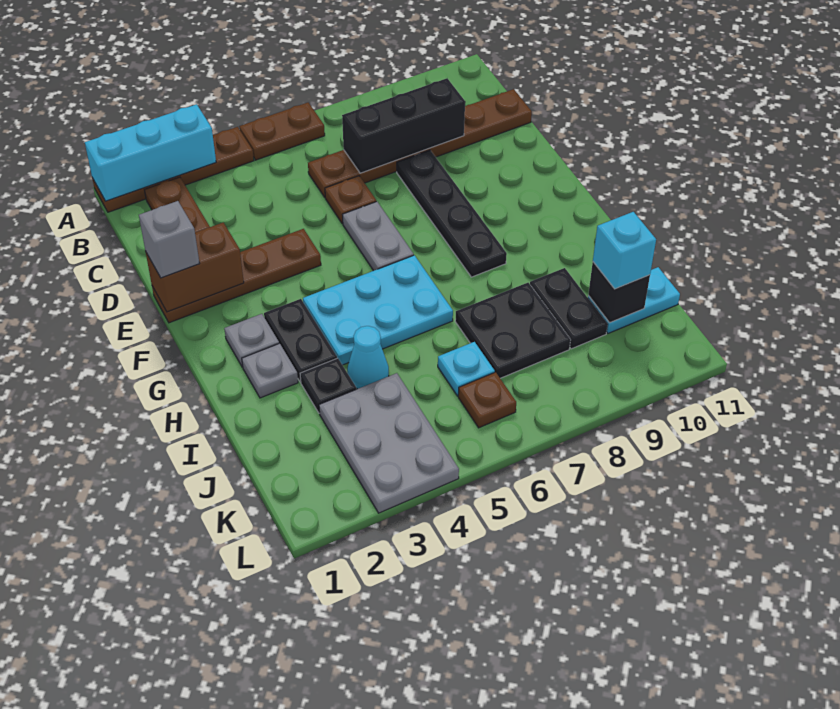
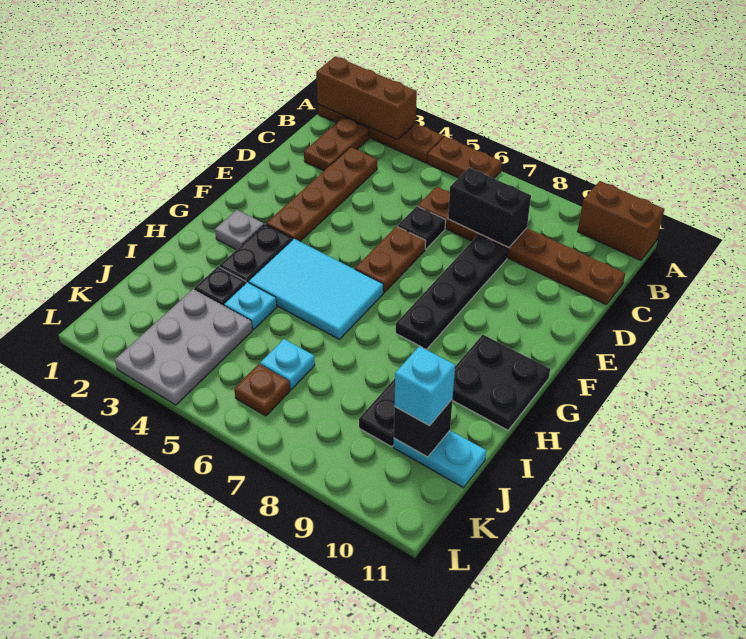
cyan 1x3 brick [85,104,216,201] -> brown 1x3 brick [316,56,417,140]
black 1x3 brick [342,78,465,173] -> black 1x2 brick [448,168,531,248]
brown 1x1 plate [325,176,376,224] -> black 1x1 plate [398,206,446,249]
brown 1x4 plate [152,229,321,323] -> brown 1x4 plate turned to [266,147,377,241]
brown 1x2 brick [146,222,244,312] -> brown 1x2 brick moved to [577,181,664,260]
grey 1x1 brick [139,201,200,278] -> none
grey 1x2 plate [343,202,414,271] -> brown 1x2 plate [355,226,426,293]
cyan 2x3 plate [303,255,453,365] -> cyan 2x3 tile [249,239,383,339]
grey 1x1 plate [242,343,298,398] -> none
cyan 1x1 cone [347,326,389,389] -> cyan 1x1 plate [224,282,277,329]
black 2x2 plate [455,283,571,378] -> black 2x2 plate moved to [452,335,550,430]

